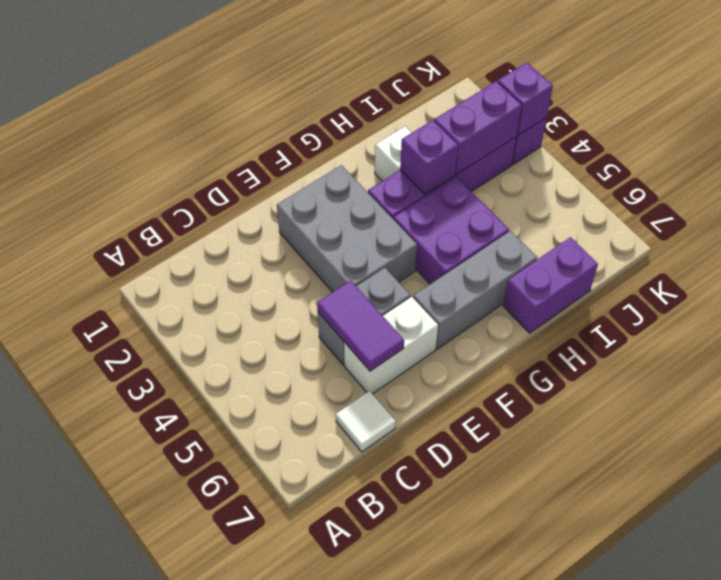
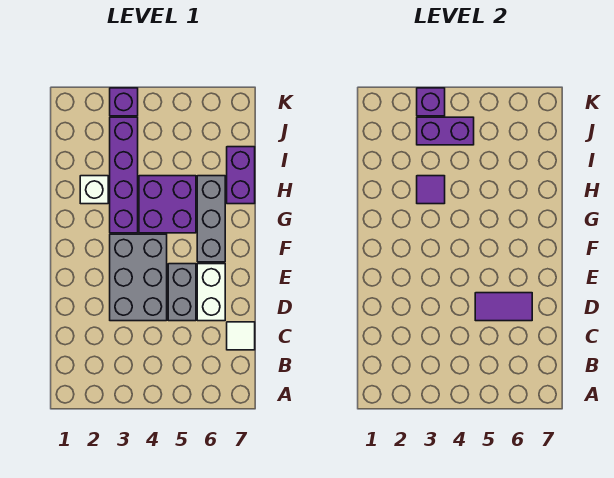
grey 2x3 brick [277,165,417,292] -> grey 2x3 brick turned to [110,234,167,321]
purple 1x1 brick [400,120,458,194] -> purple 1x1 tile [417,176,445,204]
purple 1x2 brick [434,81,522,174] -> purple 1x2 brick turned to [417,117,474,145]

